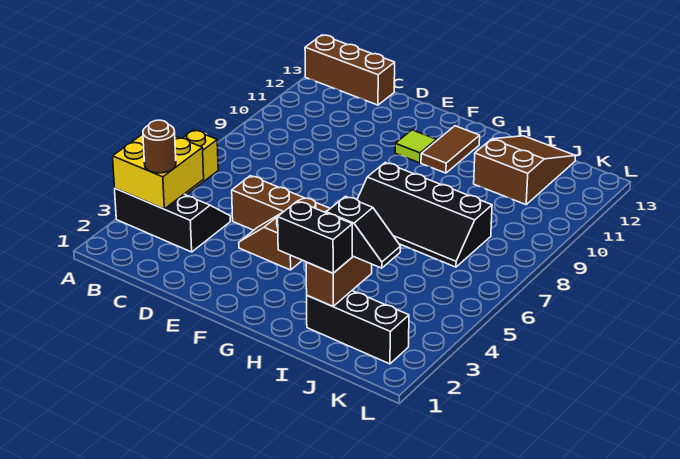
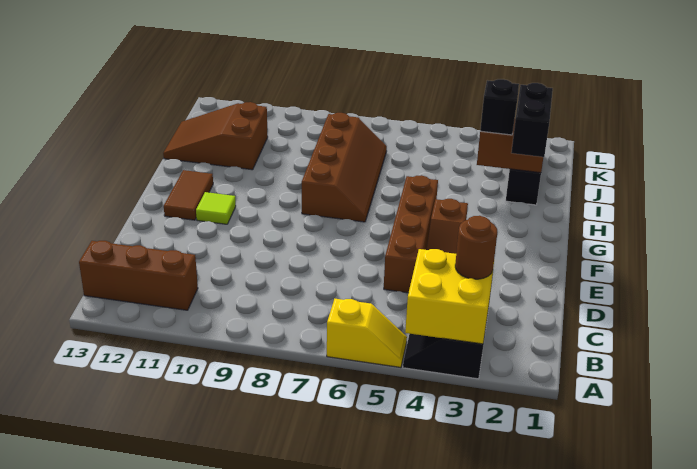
brown 1x3 brick [305,35,395,105] -> brown 1x3 brick turned to [79,241,198,310]
black 2x4 slope [357,163,492,267] -> brown 2x4 slope [302,113,387,222]
brown 1x2 tile [421,126,480,173] -> brown 1x2 tile turned to [164,170,213,220]

